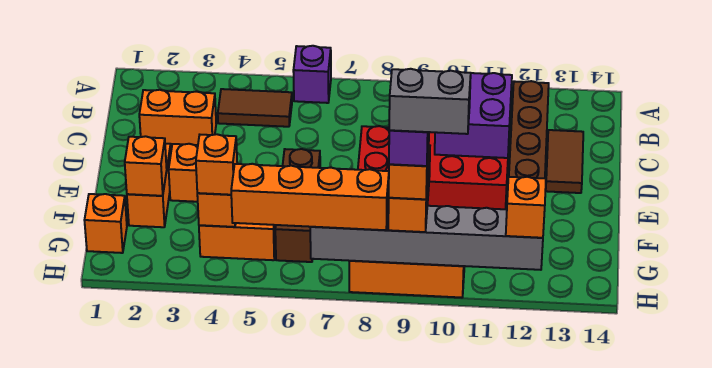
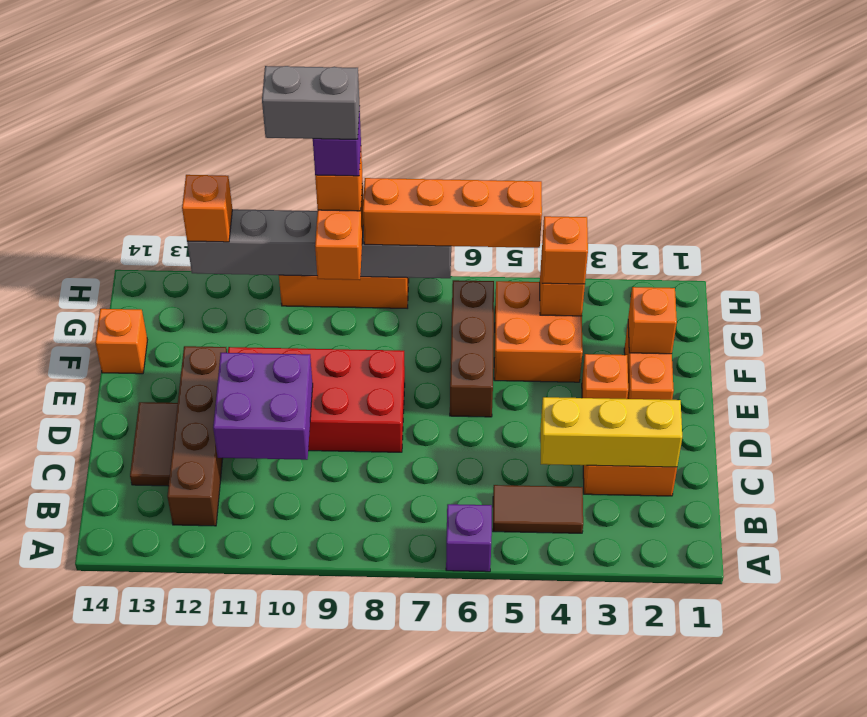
none -> yellow 1x3 brick [540,397,682,467]
orange 1x1 brick [84,194,127,253] -> orange 1x1 brick moved to [95,309,147,374]

